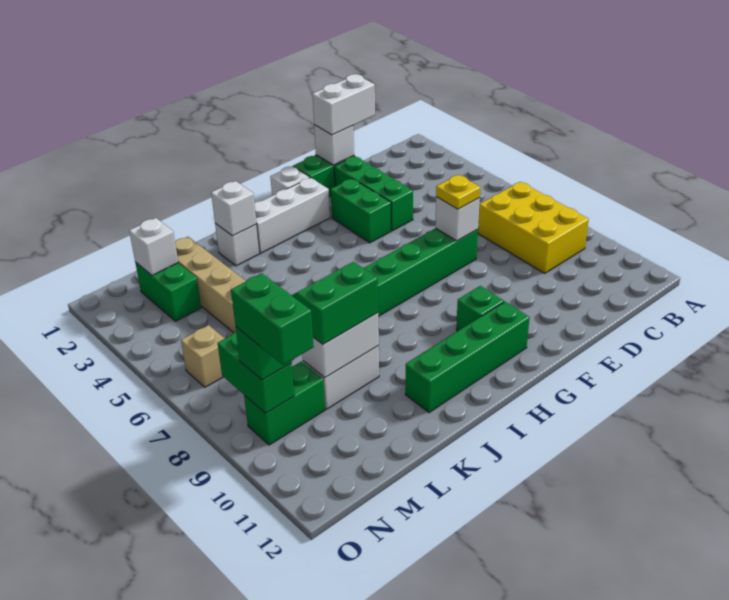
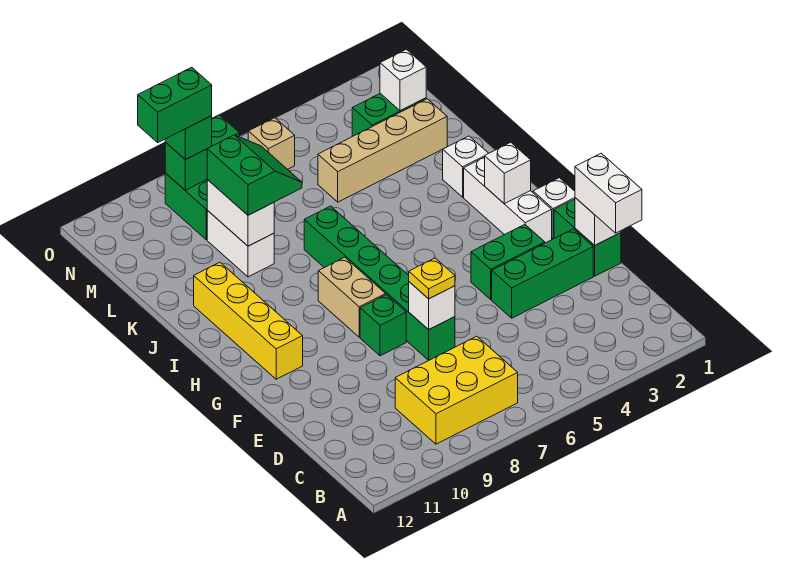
none -> tan 1x2 brick [318,257,386,337]
green 1x1 brick [456,286,504,331] -> green 1x1 brick moved to [360,295,406,356]
green 1x4 brick [405,302,530,413] -> yellow 1x4 brick [194,262,303,379]
white 1x1 brick [211,181,257,236] -> white 1x1 brick moved to [485,142,531,204]

